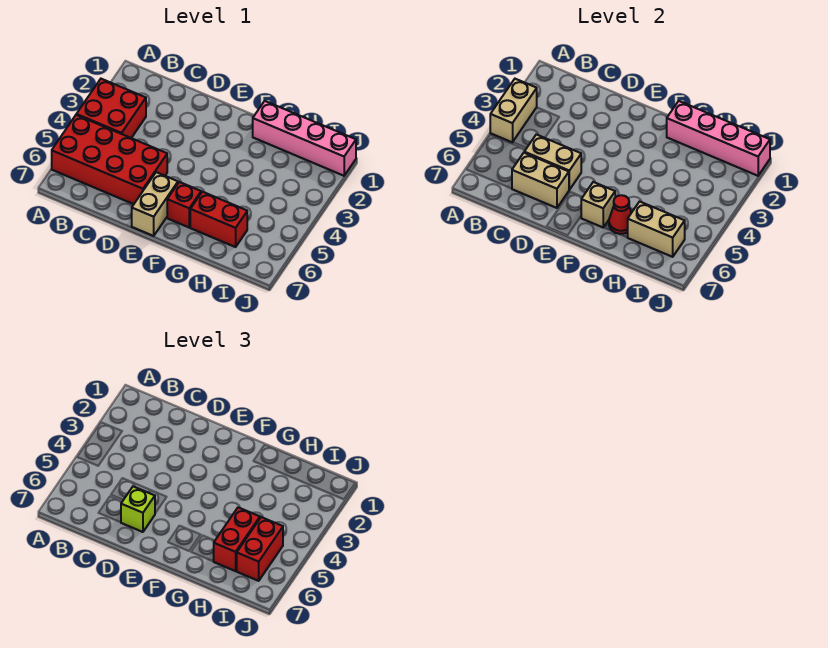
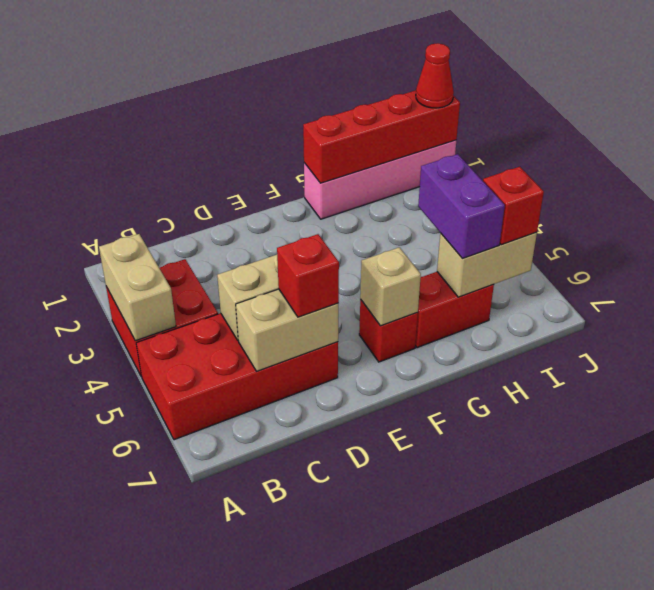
lime 1x1 brick [121,487,155,532] -> red 1x1 brick [277,234,339,317]
tan 1x2 brick [132,172,178,236] -> none
pink 1x4 brick [667,101,770,176] -> red 1x4 brick [303,90,460,183]
red 1x1 cone [609,195,631,234] -> red 1x1 cone moved to [416,43,454,108]
red 1x2 brick [213,507,260,571] -> purple 1x2 brick [418,154,505,258]
red 1x2 brick [237,517,283,581] -> red 1x1 brick [483,167,544,245]

